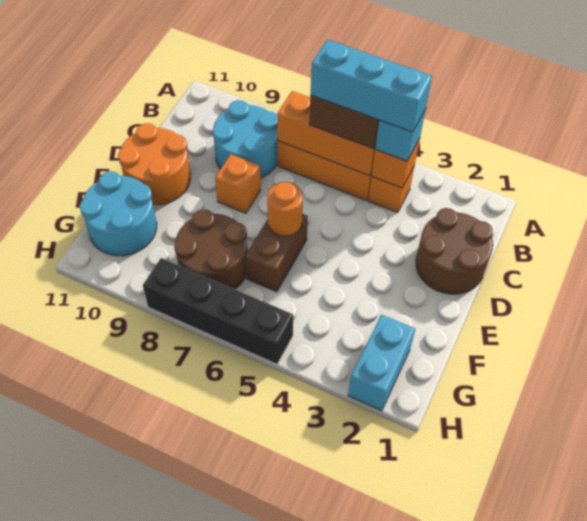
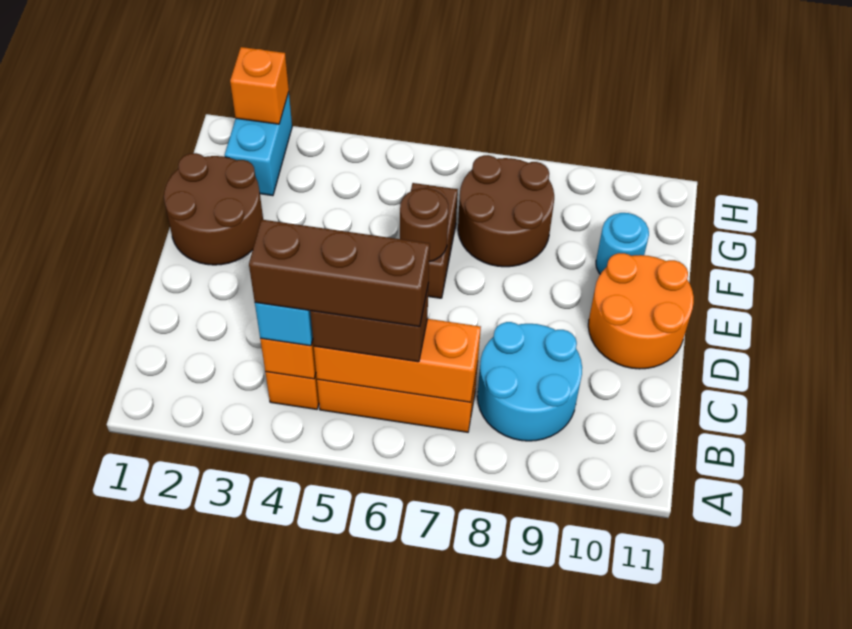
cyan 1x3 brick [311,40,432,132] -> brown 1x3 brick [249,220,430,327]
brown 2x2 round brick [416,208,493,294] -> brown 2x2 round brick moved to [164,153,263,265]
orange 1x1 brick [215,154,261,213] -> orange 1x1 brick moved to [230,47,289,124]
orange 1x1 round brick [267,182,303,236] -> brown 1x1 round brick [400,188,448,262]
cyan 2x2 round brick [80,171,157,256] -> cyan 1x1 round brick [596,213,649,274]
black 1x4 brick [143,258,293,364] -> none

